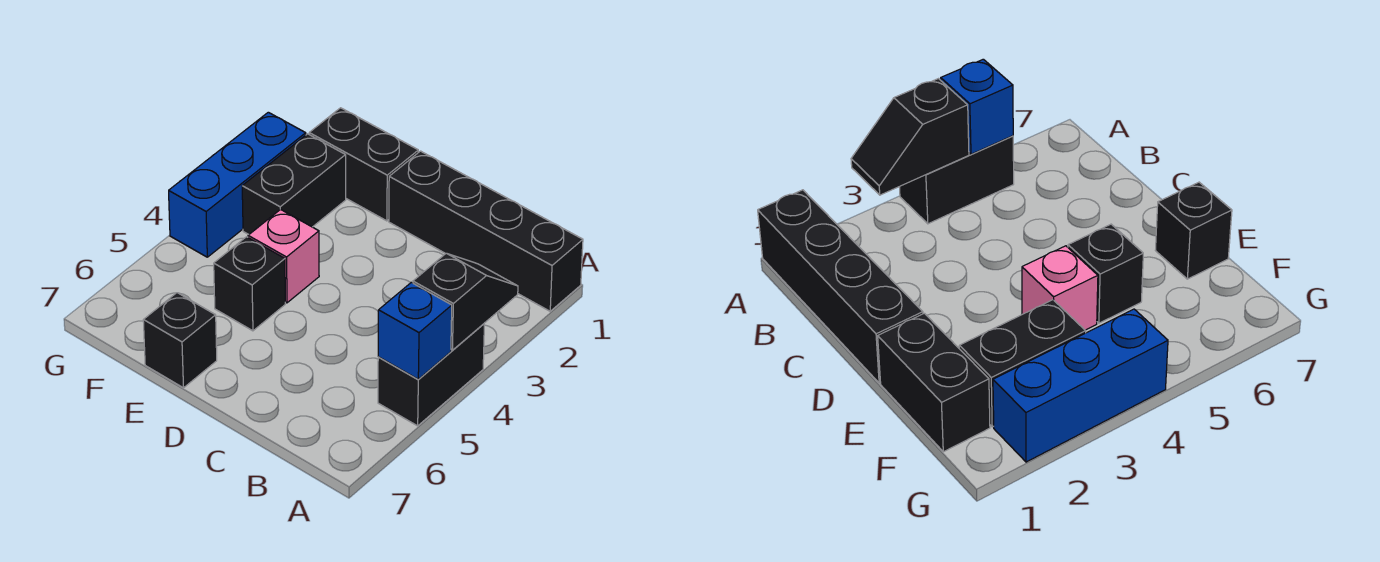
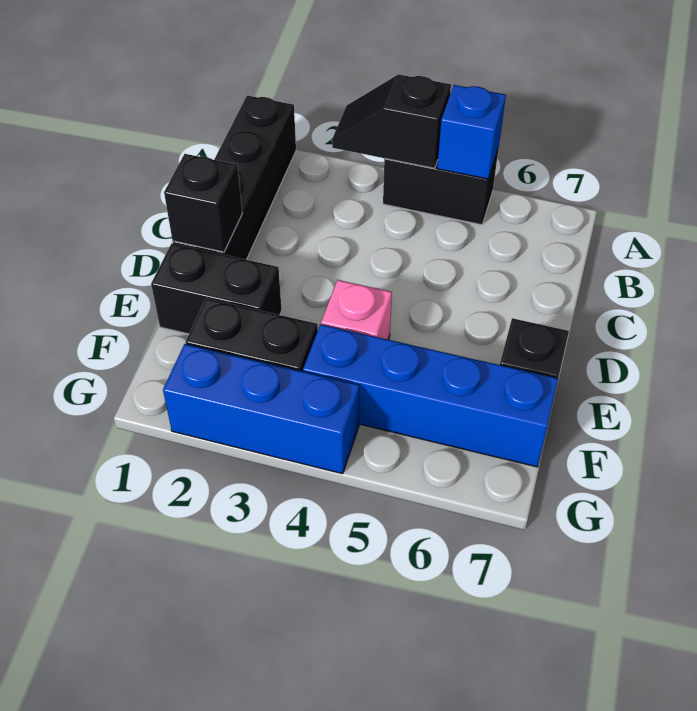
black 1x2 brick [309,108,418,221] -> black 1x2 brick turned to [151,243,282,334]
black 1x1 brick [214,237,285,331] -> black 1x1 brick moved to [164,154,242,252]
none -> blue 1x4 brick [303,324,558,467]

